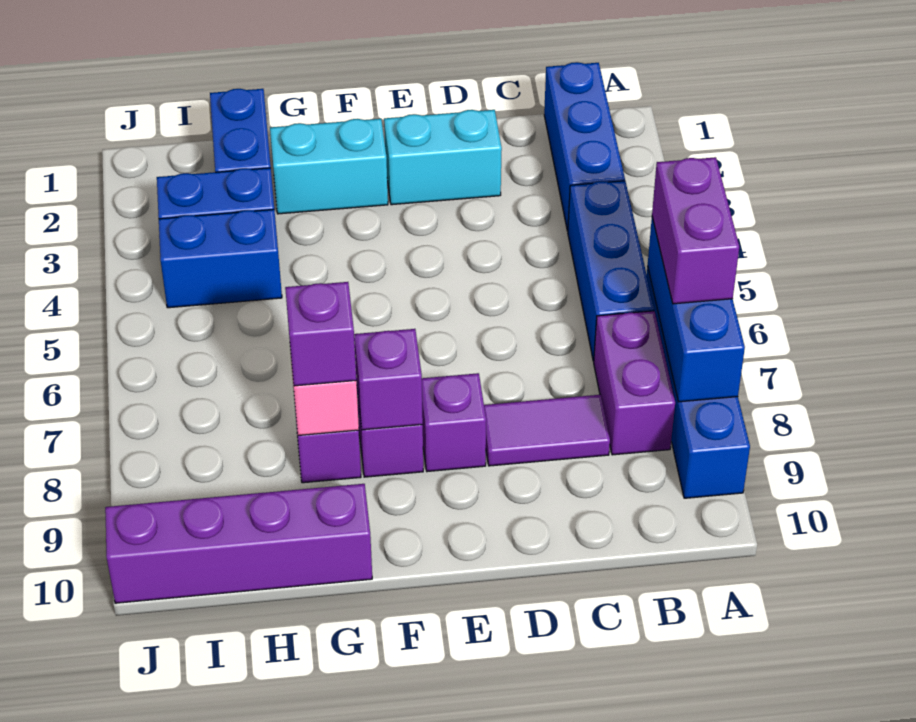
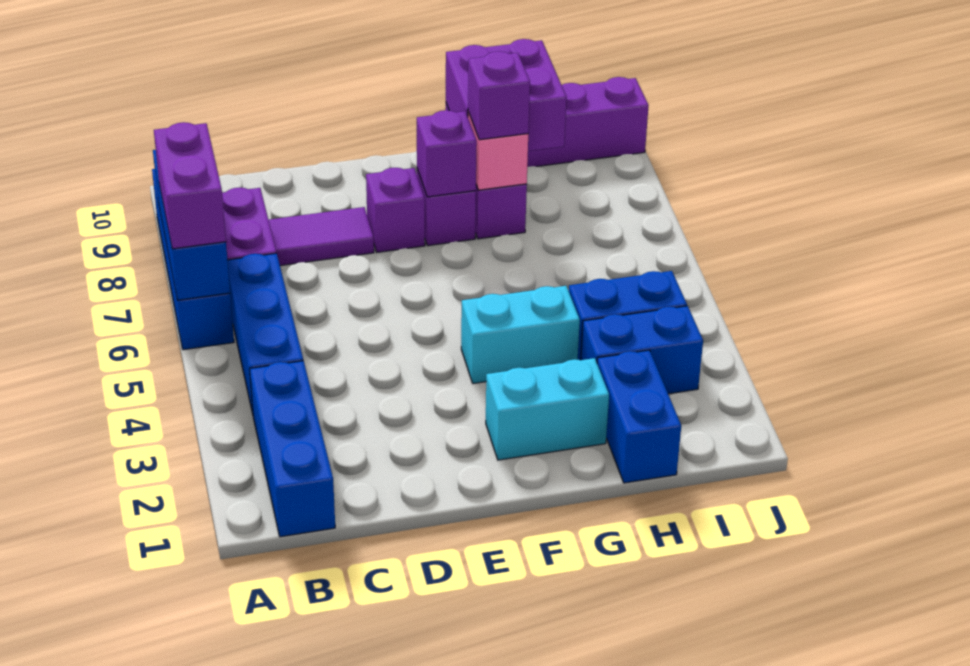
cyan 1x2 brick [384,110,502,205] -> cyan 1x2 brick moved to [461,286,580,384]
none -> purple 2x2 brick [446,39,567,151]

